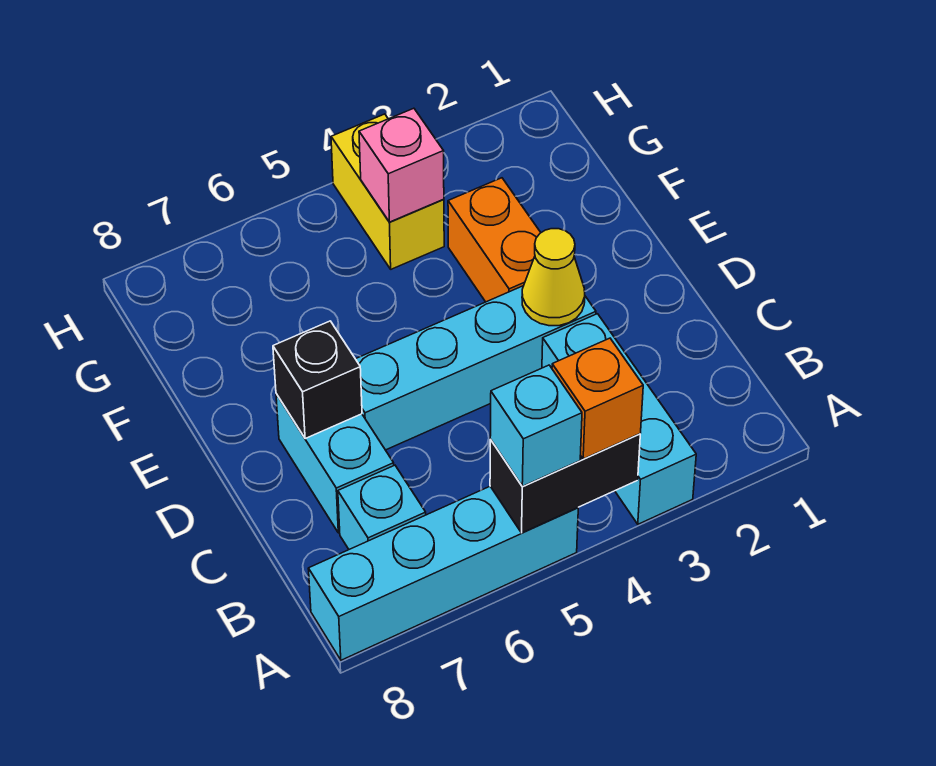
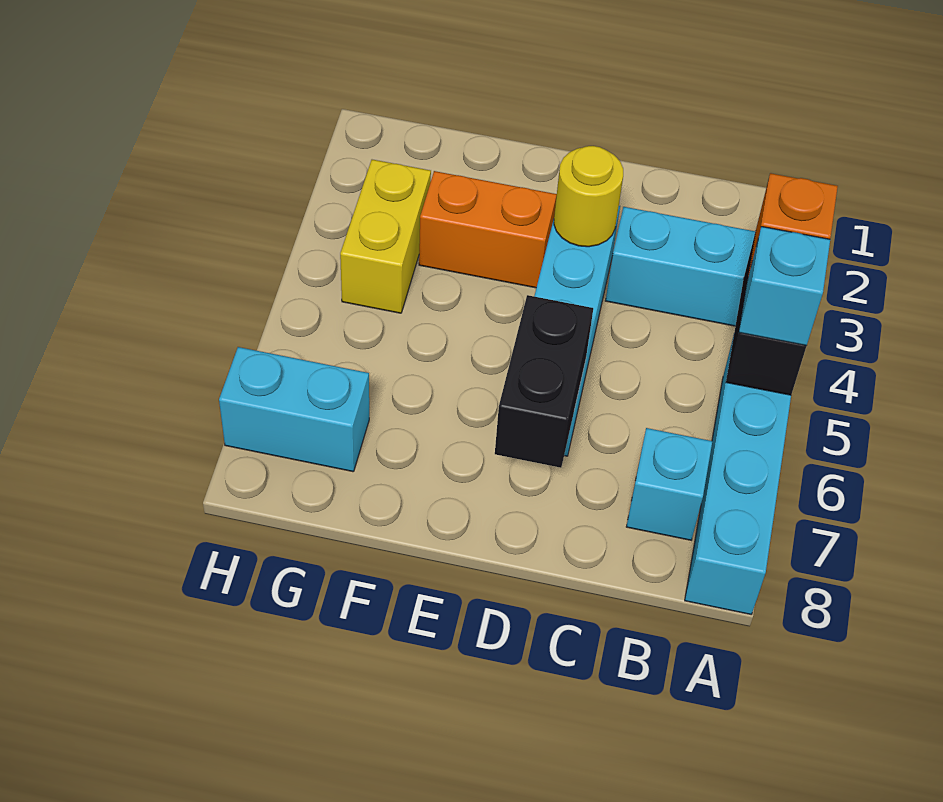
cyan 1x2 brick [276,394,394,533] -> cyan 1x2 brick moved to [219,347,369,472]
yellow 1x1 cone [522,229,585,326] -> yellow 1x1 round brick [554,146,623,247]
black 1x1 brick [273,321,362,439] -> black 1x2 brick [495,295,593,468]
yellow 1x2 brick [331,114,444,269] -> yellow 1x2 brick turned to [340,160,431,313]
pink 1x1 brick [359,108,444,222] -> none

